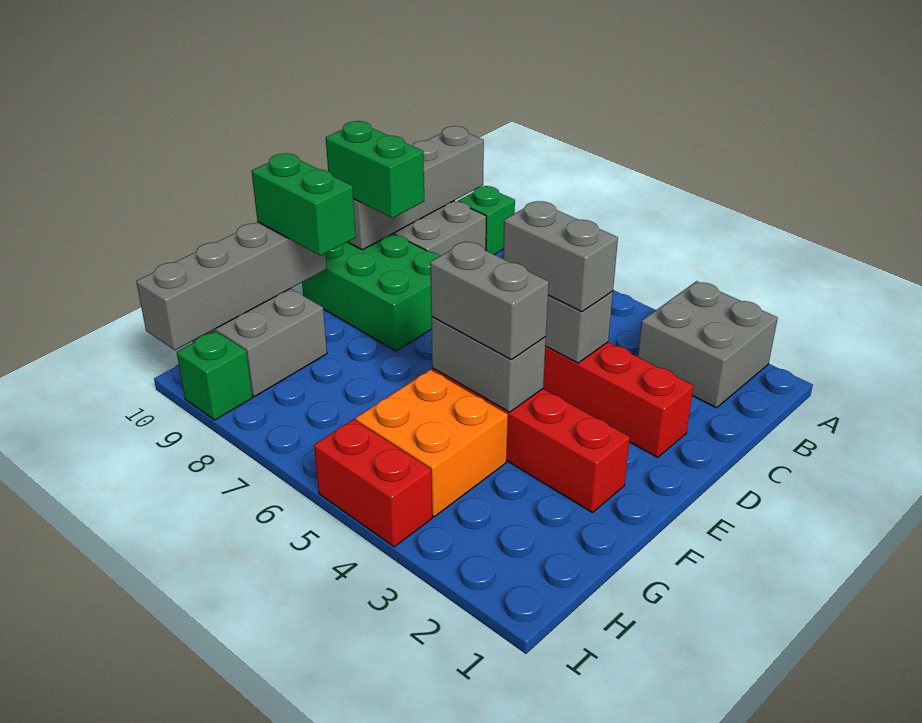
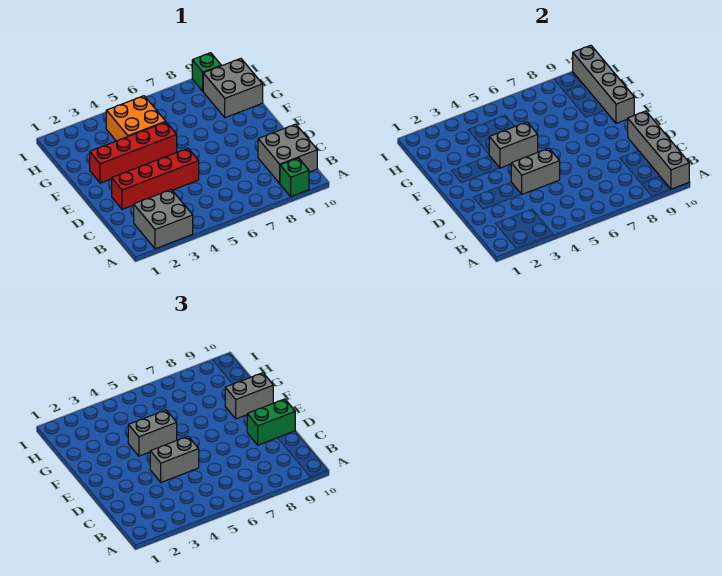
green 2x3 brick [302,234,440,351] -> none
green 1x2 brick [252,153,356,256] -> grey 1x2 brick [225,373,273,419]
red 1x2 brick [314,419,432,547] -> none

